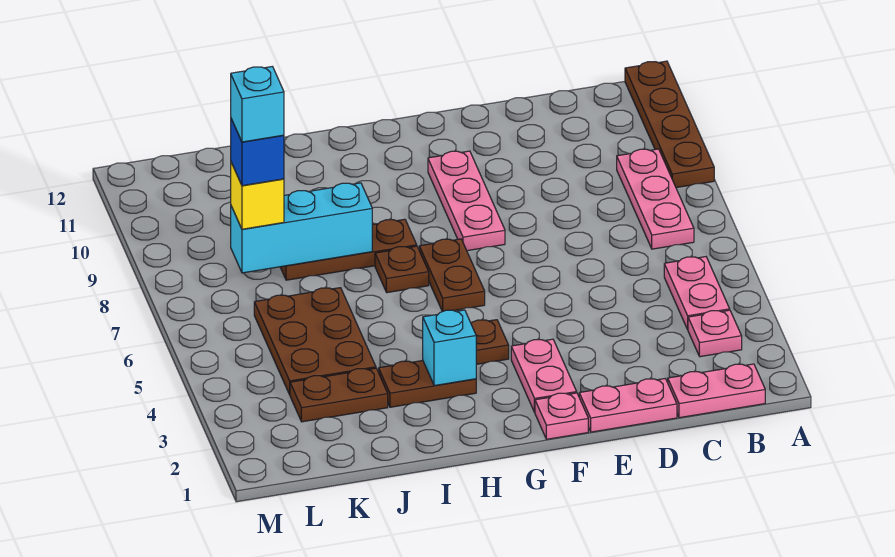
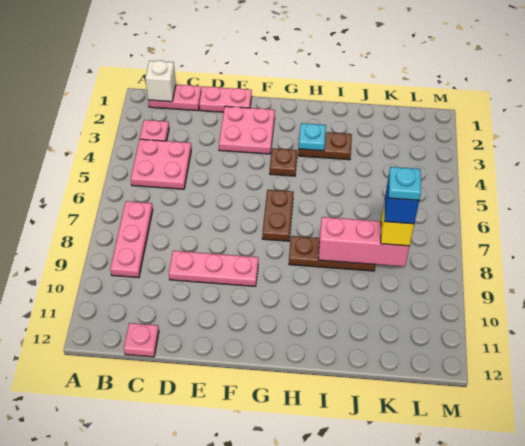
brown 1x4 plate [625,61,714,188] -> none
none -> white 1x1 brick [145,60,176,102]
pink 1x2 plate [664,257,730,329] -> pink 2x2 plate [131,139,191,189]
pink 1x1 plate [535,393,588,439] -> pink 1x1 plate moved to [124,323,159,357]
pink 1x2 plate [511,339,577,412] -> pink 2x2 plate [219,106,275,154]
pink 1x3 plate [428,151,505,251] -> pink 1x3 plate turned to [169,251,258,286]
cyan 1x1 brick [423,310,476,386] -> cyan 1x1 plate [299,123,326,151]
brown 1x1 plate [375,246,429,293] -> none
cyan 1x3 brick [231,183,372,273] -> pink 1x3 brick [318,217,410,267]
brown 1x2 plate [290,368,388,422] -> none
brown 2x3 plate [254,288,376,395] -> none
cyan 1x1 brick [231,66,284,142] -> cyan 1x1 plate [389,167,421,200]

